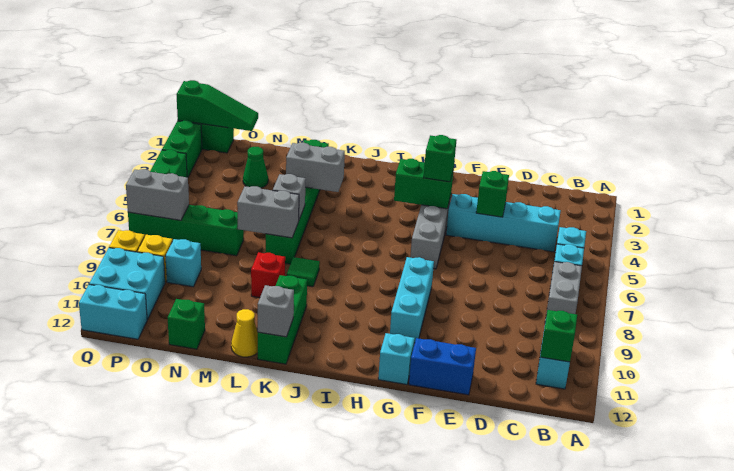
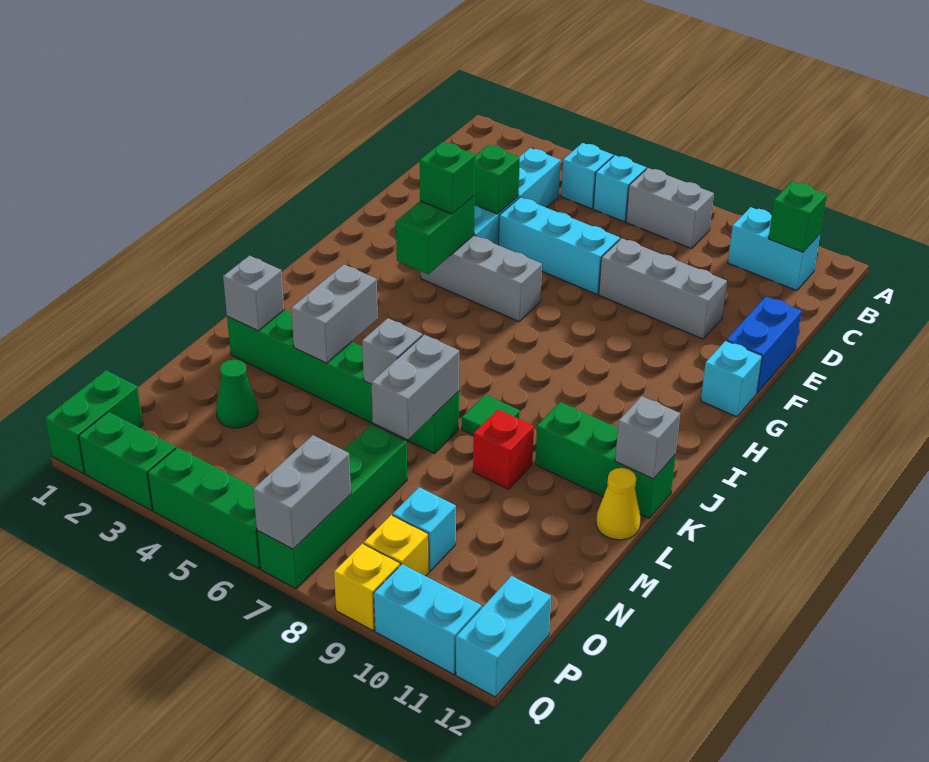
none -> grey 1x3 brick [599,238,727,339]
cyan 1x3 brick [390,257,434,343] -> cyan 1x3 brick moved to [499,197,620,294]
none -> grey 1x1 brick [223,256,284,331]
green 1x1 brick [168,299,205,349] -> none
green 1x3 slope [177,80,258,131] -> none
cyan 2x2 brick [89,248,165,320] -> cyan 1x2 brick [374,564,481,674]

